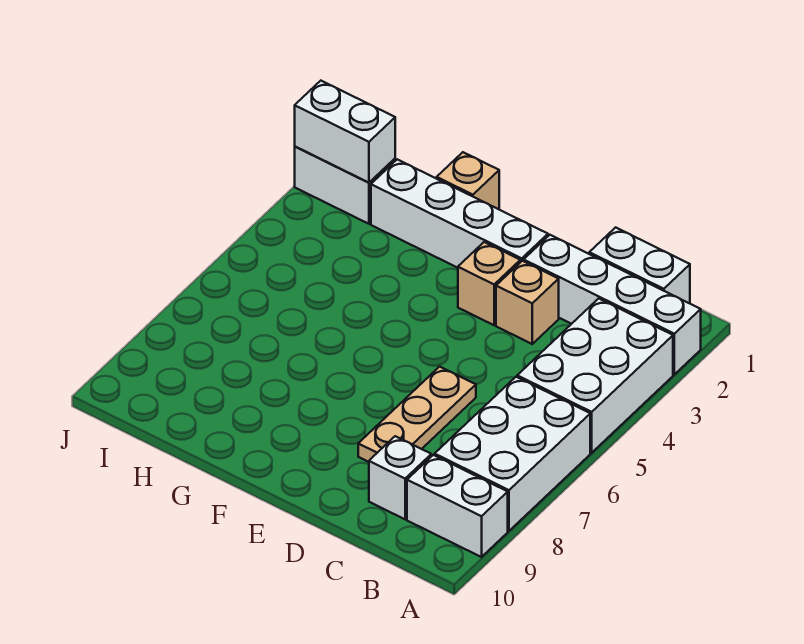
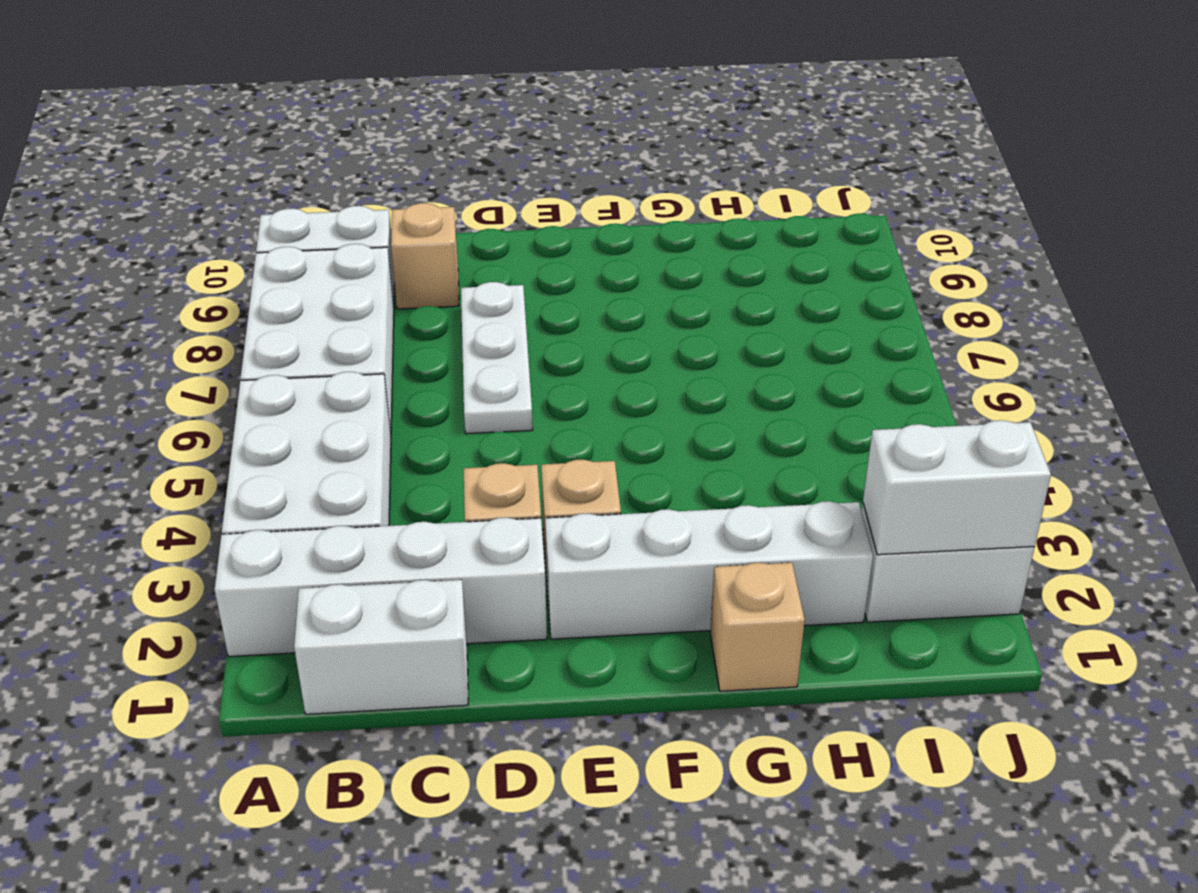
white 1x1 brick [369,436,431,519] -> tan 1x1 brick [391,203,459,309]
tan 1x3 plate [358,367,476,462] -> white 1x3 plate [461,282,533,434]

